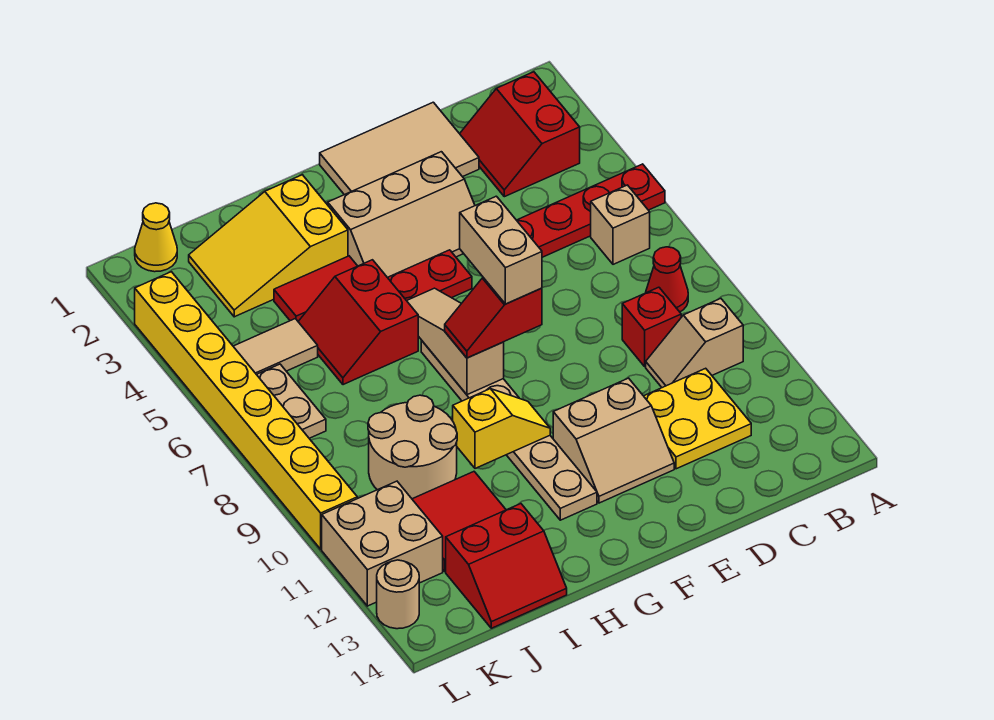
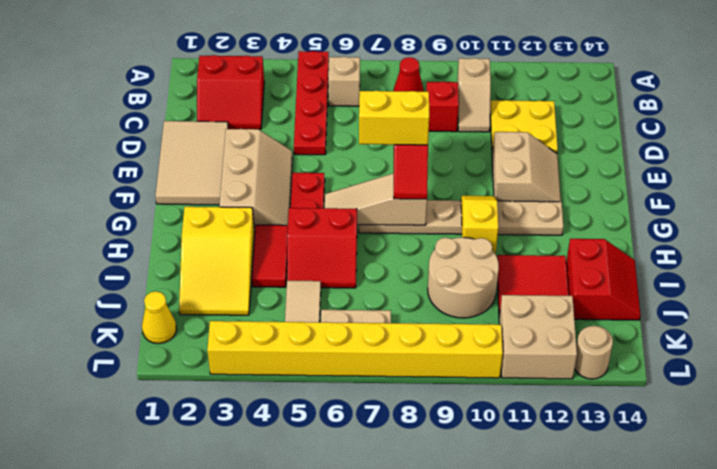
tan 1x2 brick [460,196,542,304] -> yellow 1x2 brick [359,91,429,145]

